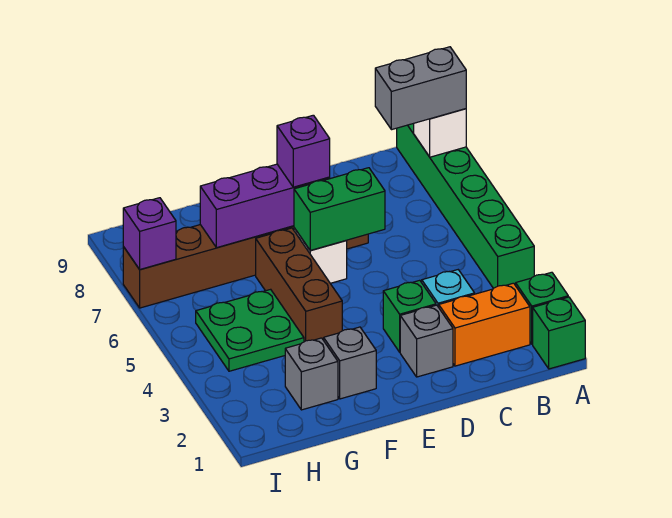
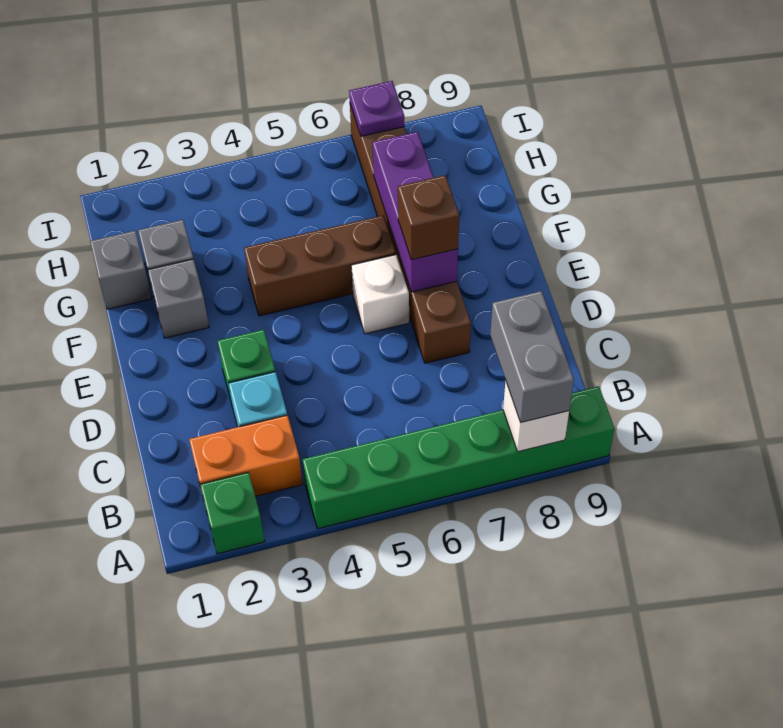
green 1x1 brick [533,297,585,369] -> none
orange 1x2 brick [439,283,530,366] -> orange 1x2 brick turned to [189,415,303,496]
grey 1x1 brick [400,305,453,377] -> grey 1x1 brick moved to [90,231,152,309]
green 1x2 brick [294,168,385,251] -> none
purple 1x1 brick [277,115,330,187] -> brown 1x1 brick [398,175,459,260]
green 2x2 plate [196,289,304,371] -> none
purple 1x1 brick [123,198,176,269] -> purple 1x1 plate [349,81,404,136]

